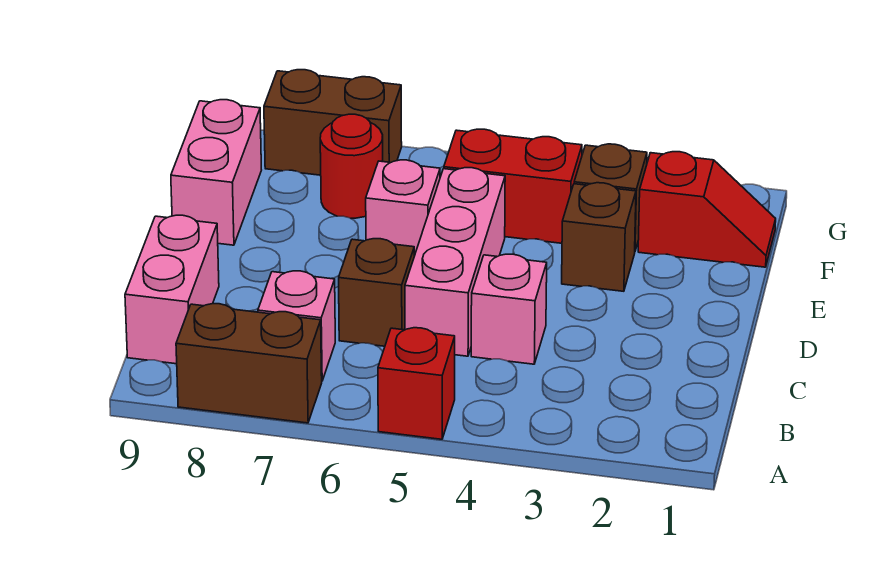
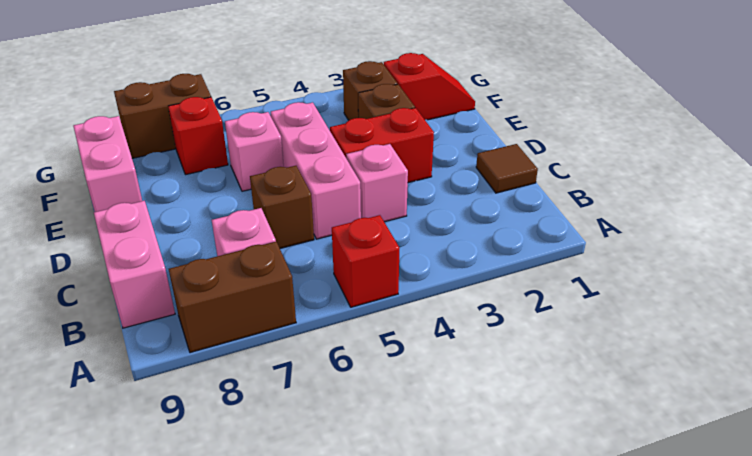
none -> brown 1x1 tile [476,144,538,193]
red 1x2 brick [444,129,582,243] -> red 1x2 brick moved to [330,108,434,183]
red 1x1 round brick [320,114,383,218] -> red 1x1 brick [168,97,228,175]

